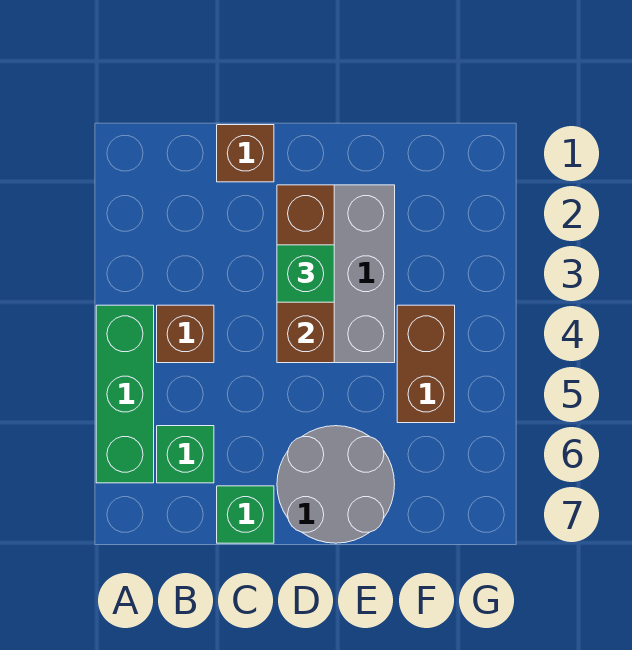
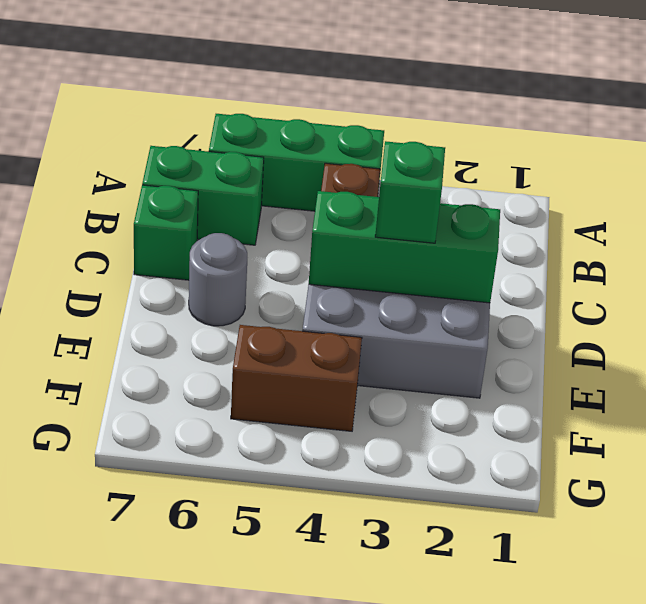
green 1x1 brick [157,426,214,483] -> green 1x2 brick [142,146,264,245]
brown 1x1 brick [217,125,274,182] -> none
brown 1x3 brick [277,185,334,363] -> green 1x3 brick [309,191,500,303]
grey 2x2 round brick [277,426,395,543] -> grey 1x1 round brick [189,233,247,326]

